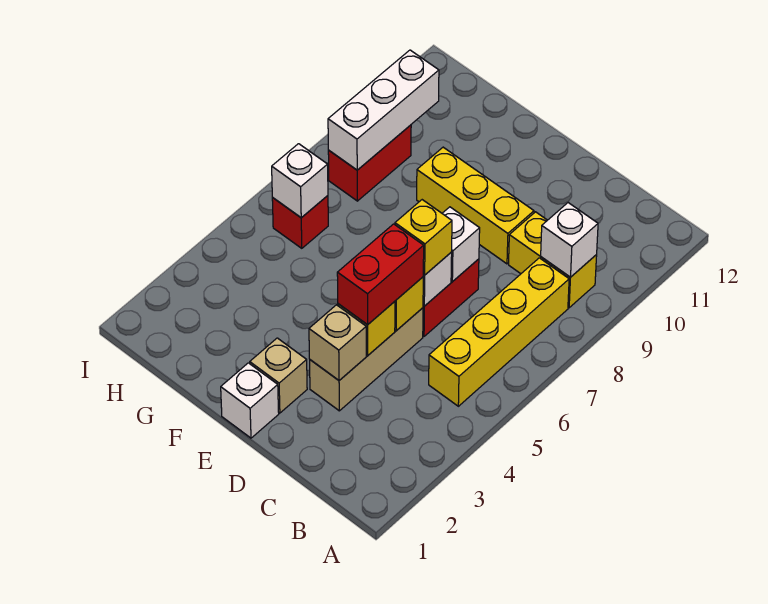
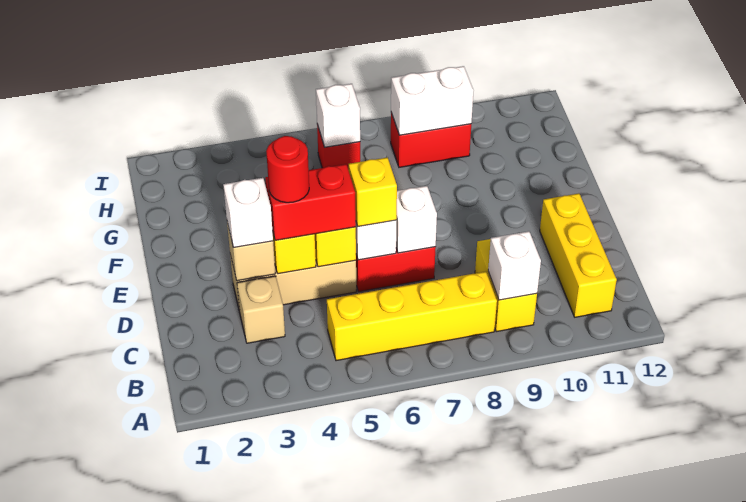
none -> red 1x1 round brick [266,136,309,203]
yellow 1x3 brick [417,147,534,264] -> yellow 1x3 brick moved to [540,193,617,317]
white 1x1 brick [221,363,279,438] -> white 1x1 brick moved to [223,178,273,248]
tan 1x1 brick [250,338,307,413] -> tan 1x1 brick moved to [237,276,285,343]
white 1x3 brick [328,50,439,170] -> white 1x2 brick [391,66,474,135]

